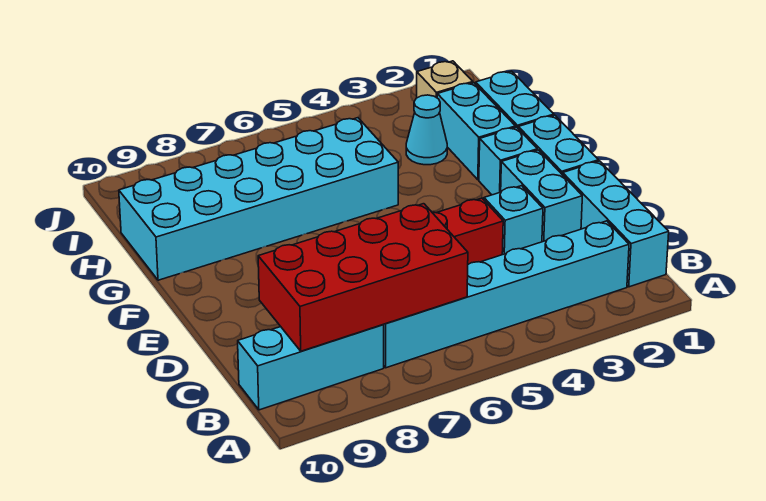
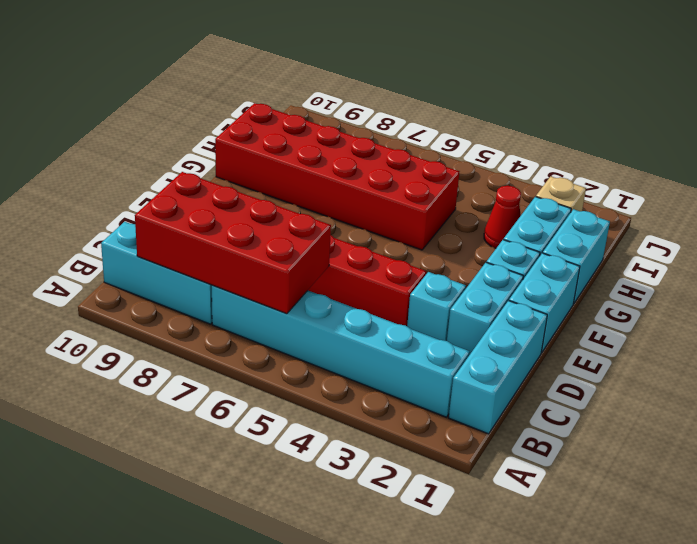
cyan 2x6 brick [119,118,398,280] -> red 2x6 brick [215,103,459,250]
cyan 1x1 cone [406,95,447,165] -> red 1x1 cone [484,186,521,248]

